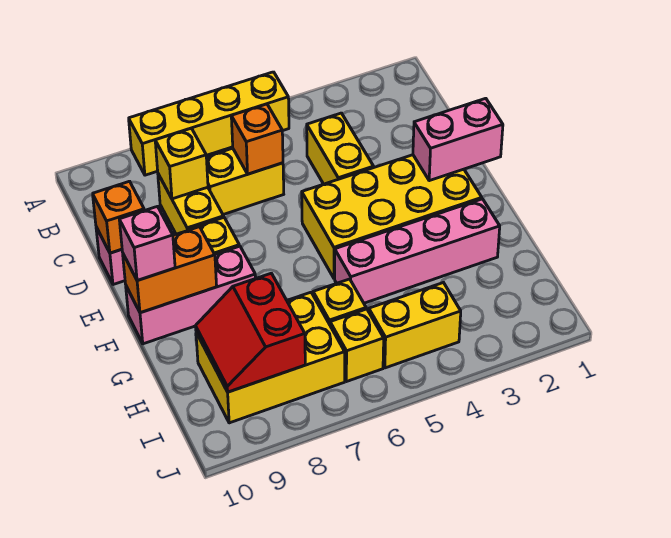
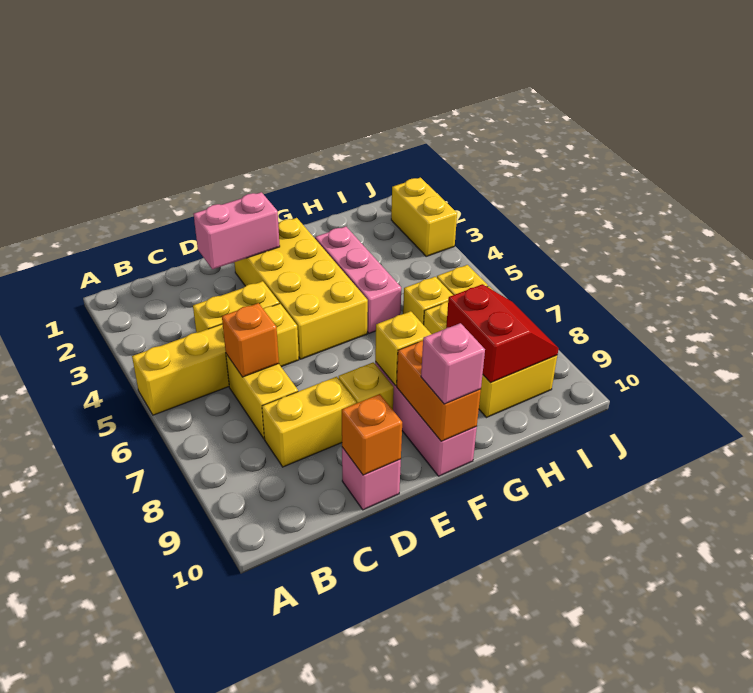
yellow 1x4 brick [129,72,289,175] -> yellow 1x4 brick turned to [132,304,299,415]
yellow 1x1 brick [155,128,208,199] -> yellow 1x1 brick moved to [375,311,431,386]
pink 1x2 brick [413,98,503,181] -> pink 1x2 brick turned to [194,192,280,269]
pink 1x4 brick [335,199,500,303] -> pink 1x3 brick [315,227,401,333]
red 2x2 slope [196,273,305,392] -> red 2x2 slope turned to [446,284,559,382]
yellow 1x2 brick [369,283,461,368] -> yellow 1x2 brick moved to [391,178,457,256]

